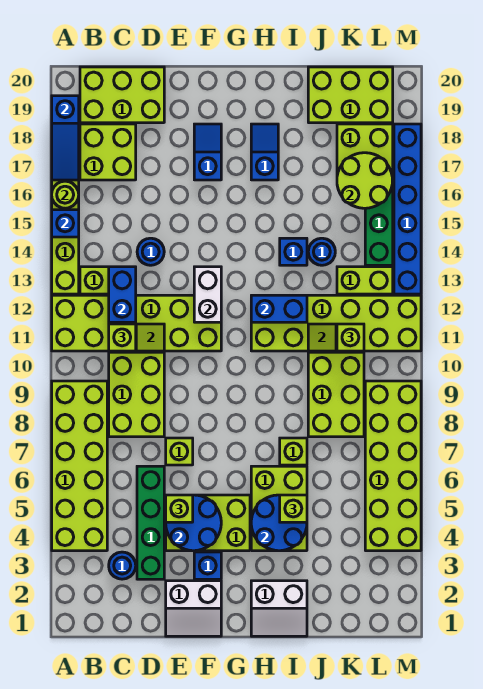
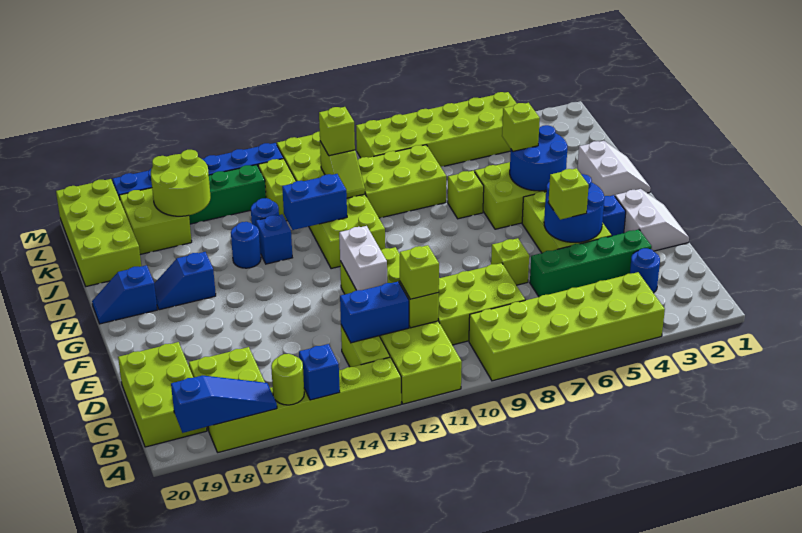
blue 1x1 round brick [137,238,164,265] -> blue 1x1 round brick moved to [231,222,261,268]
white 1x2 brick [194,267,221,322] -> white 1x2 brick turned to [339,226,387,290]
blue 1x2 slope [194,124,221,180] -> blue 1x2 slope moved to [92,265,157,324]
blue 1x2 brick [251,295,307,322] -> blue 1x2 brick turned to [282,174,347,230]
lime 2x3 brick [308,67,393,123] -> lime 2x4 brick [56,179,141,286]

